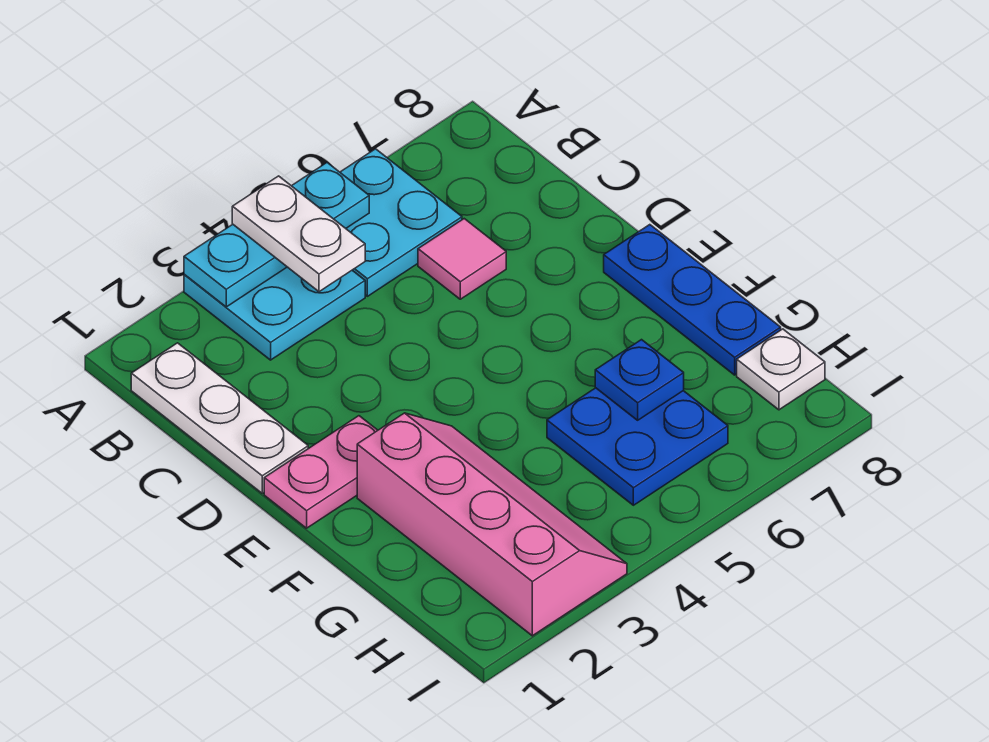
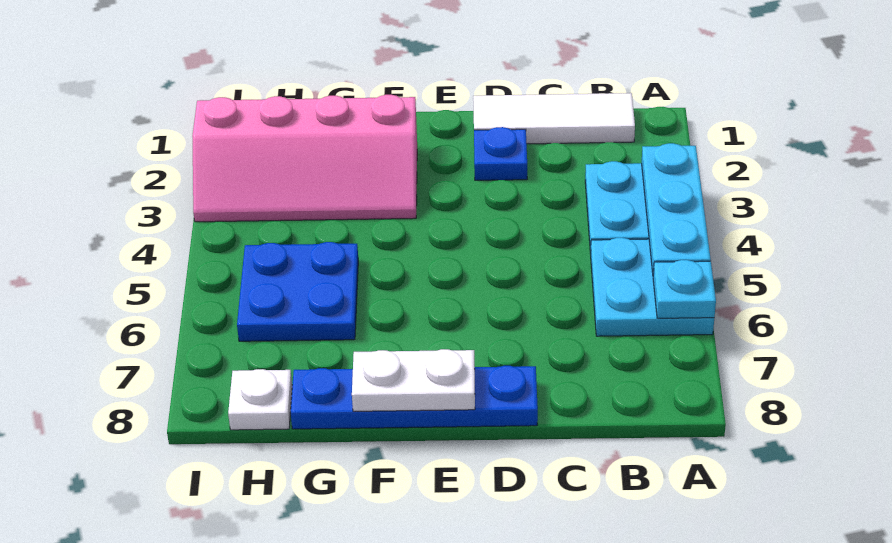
white 1x2 plate [232,176,365,292] -> white 1x2 plate moved to [352,349,475,411]
none -> cyan 1x1 plate [653,260,716,318]
white 1x3 plate [131,343,308,493] -> white 1x3 tile [473,93,635,144]
pink 1x1 tile [418,219,506,299] -> none
pink 1x2 plate [264,416,378,528] -> none
blue 1x3 plate [604,225,781,375] -> blue 1x4 plate [291,366,538,429]
blue 1x1 plate [595,340,684,420] -> blue 1x1 plate moved to [474,127,527,180]

